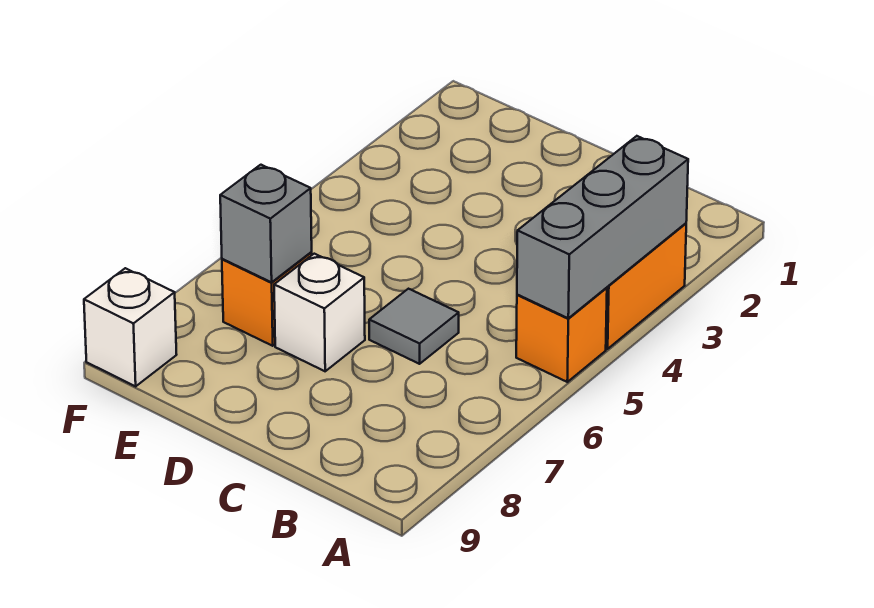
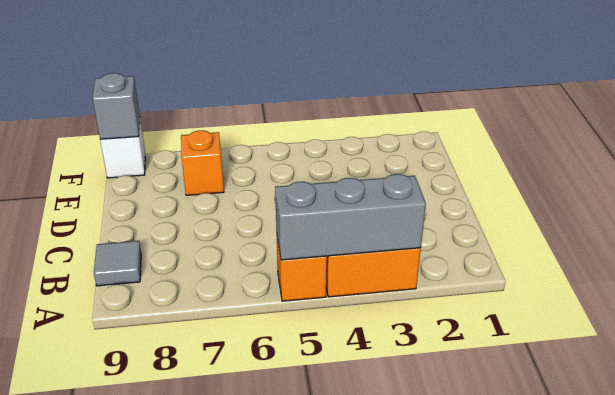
grey 1x1 tile [369,289,459,364] -> grey 1x1 tile moved to [94,241,141,286]
white 1x1 brick [274,254,365,371] -> none
grey 1x1 brick [220,165,312,282] -> grey 1x1 brick moved to [92,73,140,139]

